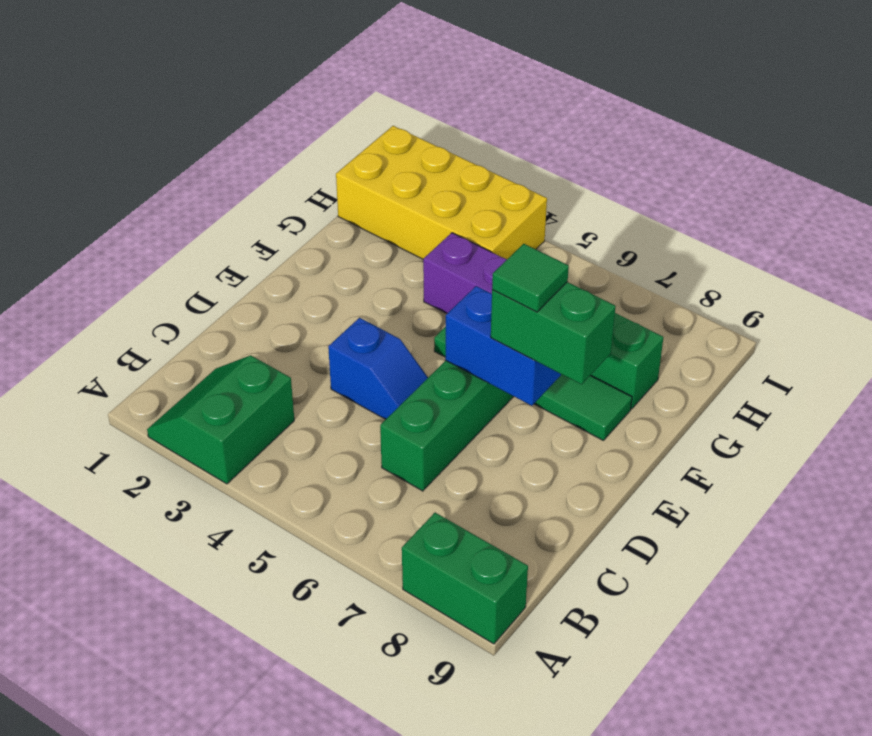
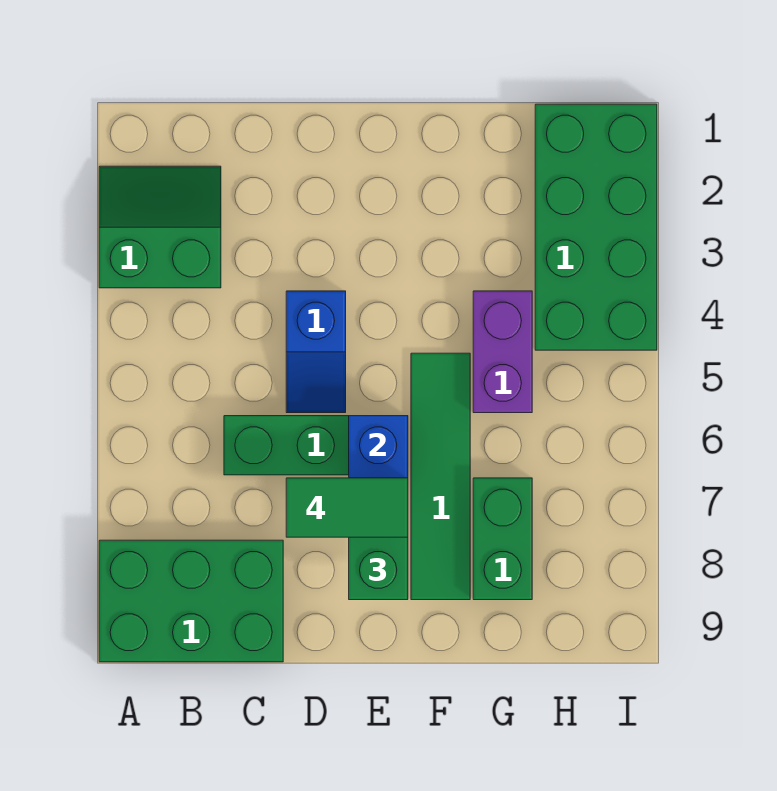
green 1x2 brick [402,513,528,644] -> green 2x3 brick [99,540,283,662]
green 1x1 tile [492,244,569,312] -> green 1x2 tile [286,478,408,537]
yellow 2x4 brick [336,126,547,259] -> green 2x4 brick [535,104,657,350]

